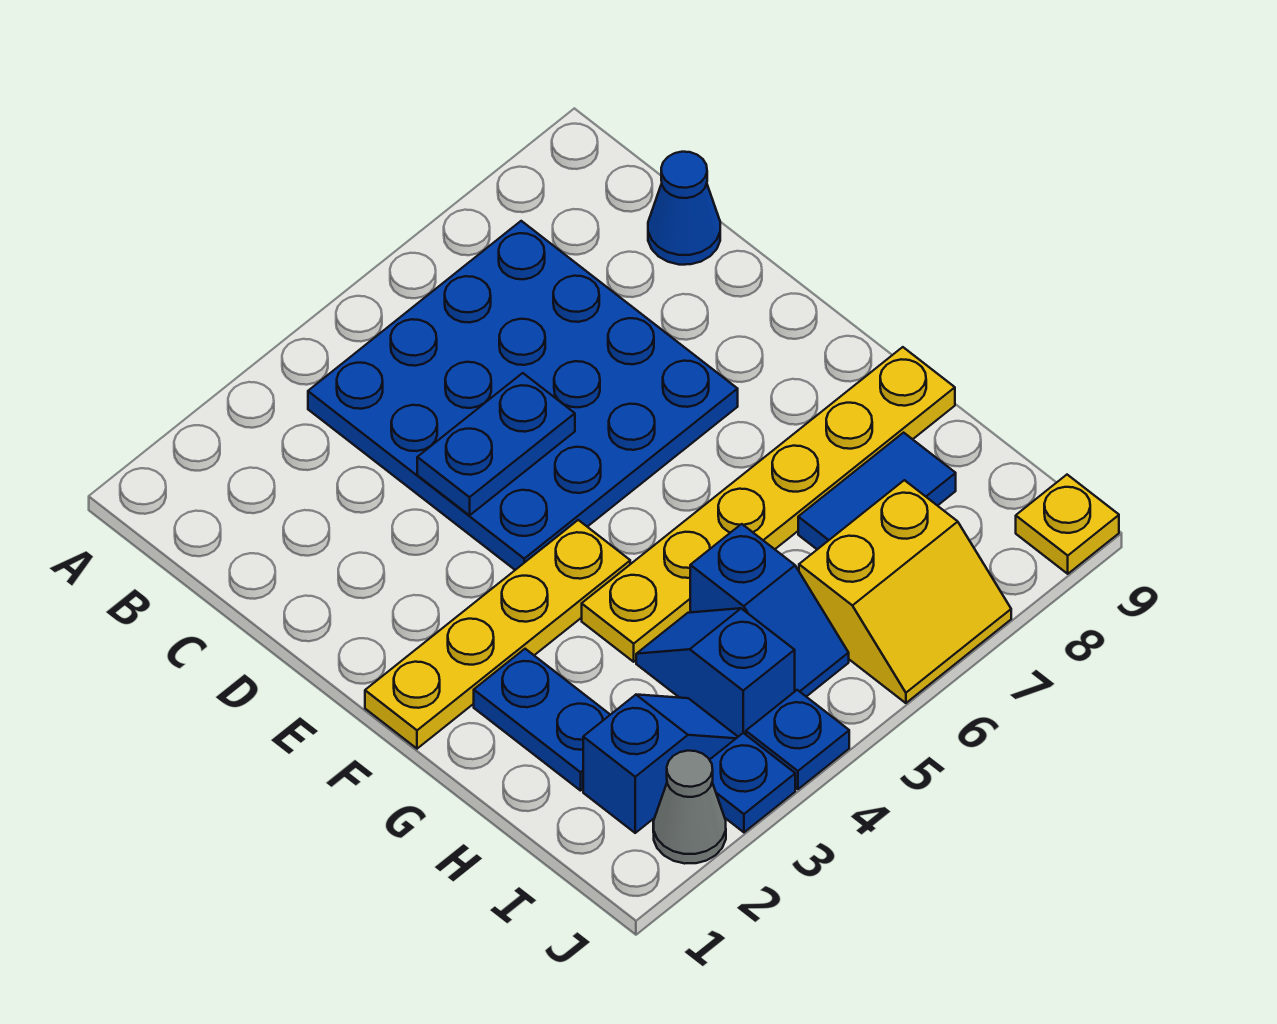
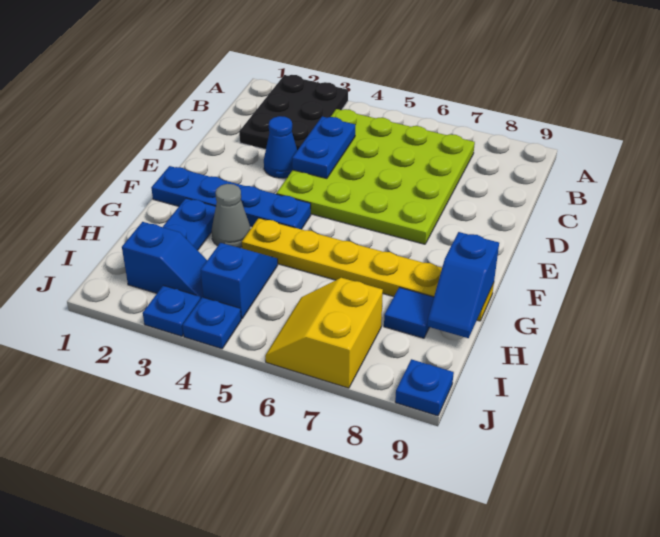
none -> black 2x3 plate [239,75,348,150]
blue 4x4 plate [308,221,738,570] -> lime 4x4 plate [276,109,475,244]
blue 1x1 cone [648,152,720,265] -> blue 1x1 cone moved to [264,116,297,178]
blue 1x2 plate [417,373,575,515] -> blue 1x2 plate turned to [292,117,355,178]
yellow 1x4 plate [365,520,630,749] -> blue 1x4 plate [151,166,311,229]
blue 1x2 slope [690,524,849,697] -> blue 1x2 slope moved to [427,232,499,338]
blue 1x2 tile [798,433,956,549] -> blue 1x1 tile [384,287,434,338]
yellow 2x2 slope [799,480,1011,703] -> yellow 2x2 slope turned to [265,278,383,388]
grey 1x1 cone [653,751,726,864] -> grey 1x1 cone moved to [212,184,250,248]
yellow 1x1 plate [1016,475,1119,574] -> blue 1x1 plate [395,359,454,416]

